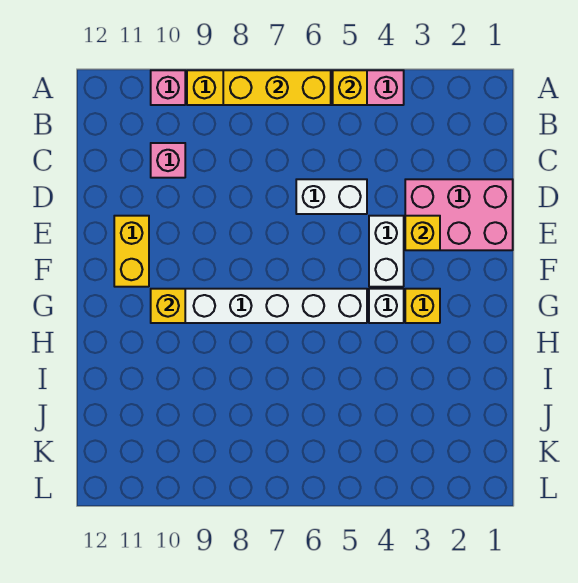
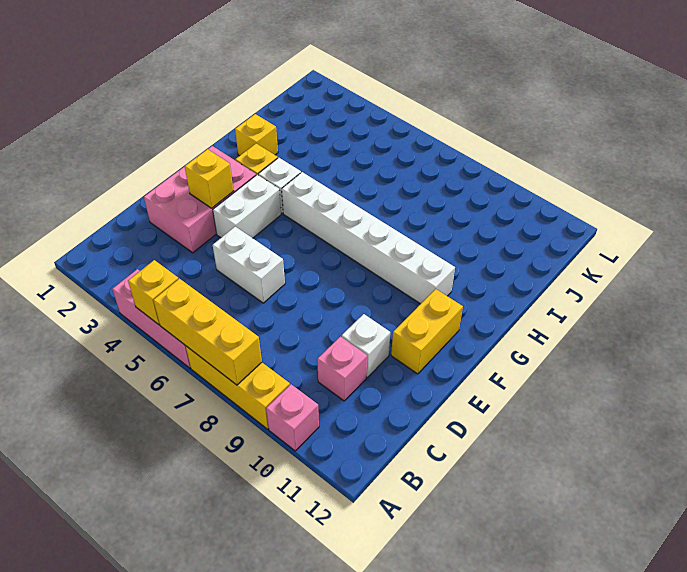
pink 2x3 brick [405,179,513,250] -> pink 2x3 brick turned to [144,146,256,253]
none -> white 1x1 brick [342,314,390,377]
yellow 1x1 brick [151,289,185,323] -> yellow 1x1 brick moved to [235,114,278,156]

